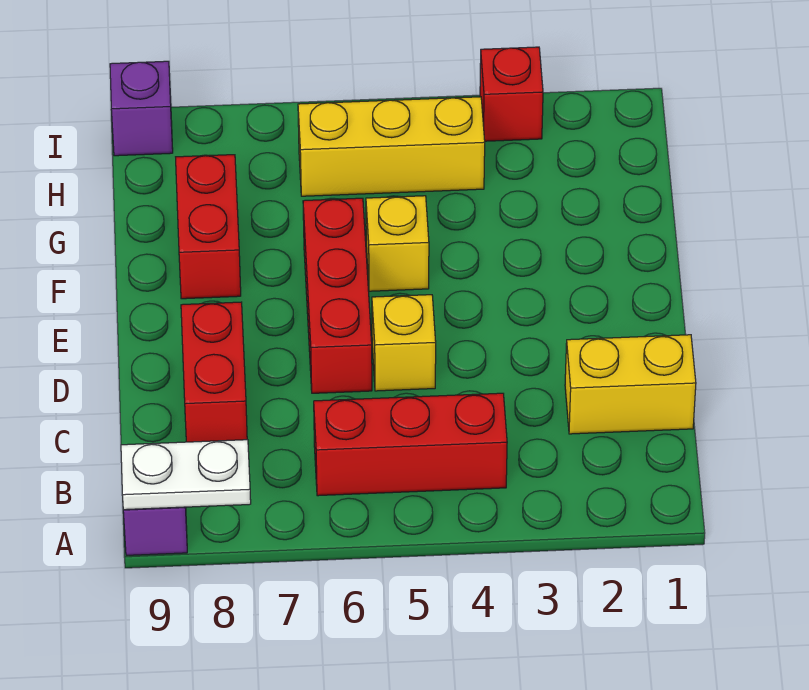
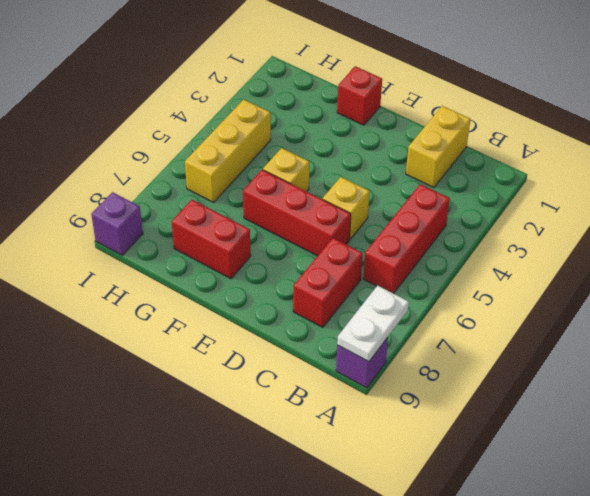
red 1x2 brick [181,302,247,442] -> red 1x2 brick turned to [293,238,363,327]
red 1x1 brick [480,47,543,141] -> red 1x1 brick moved to [337,66,382,125]

